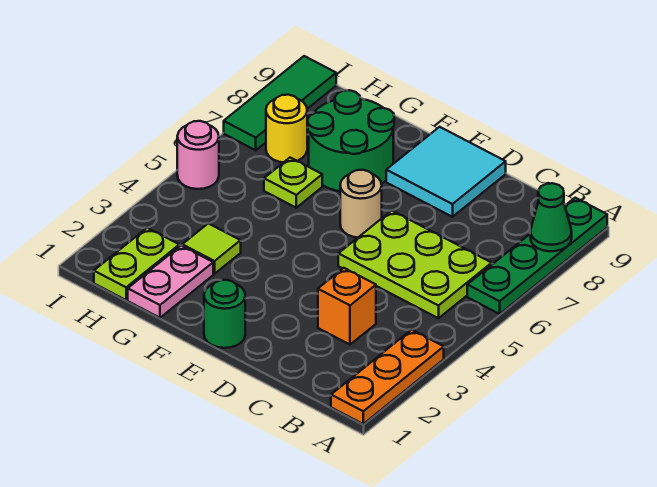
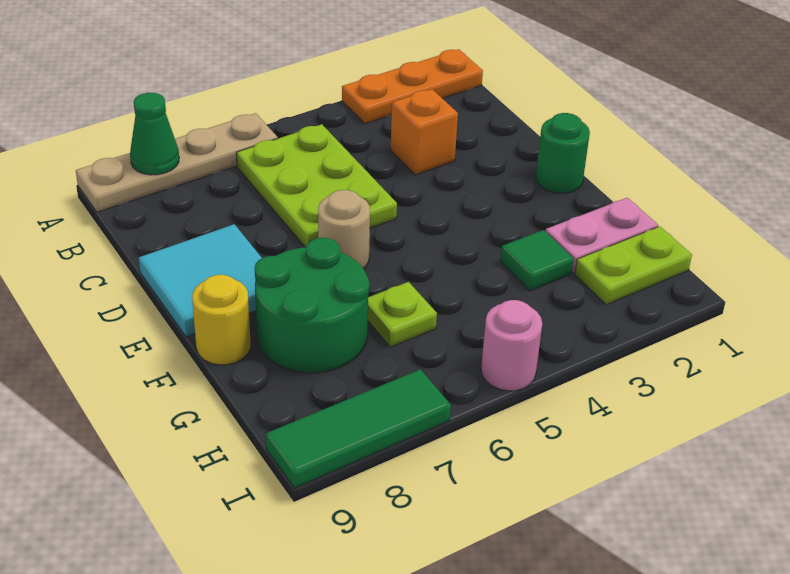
green 1x4 plate [467,198,607,314] -> tan 1x4 plate [76,113,278,212]
lime 1x1 tile [182,223,241,274] -> green 1x1 tile [501,230,573,291]
yellow 1x1 round brick [266,95,307,162] -> yellow 1x1 round brick moved to [192,275,251,365]

